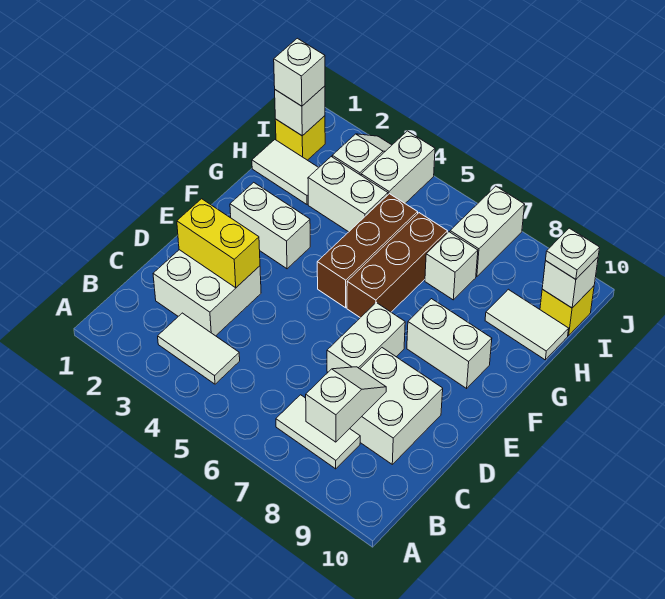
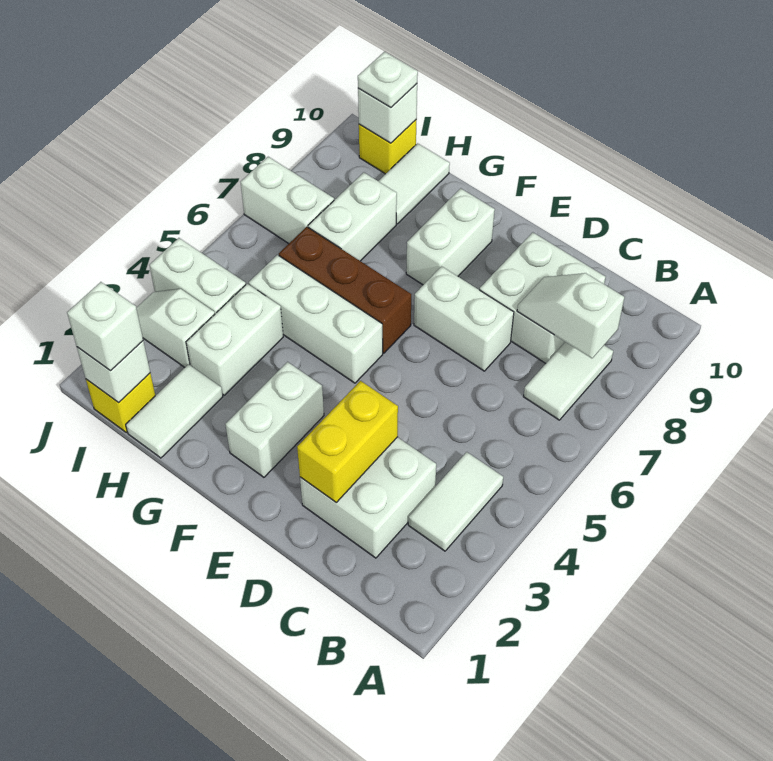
brown 1x3 brick [317,194,418,308] -> white 1x3 brick [249,255,383,383]
white 1x1 brick [425,232,478,300] -> white 1x2 brick [308,172,397,261]

